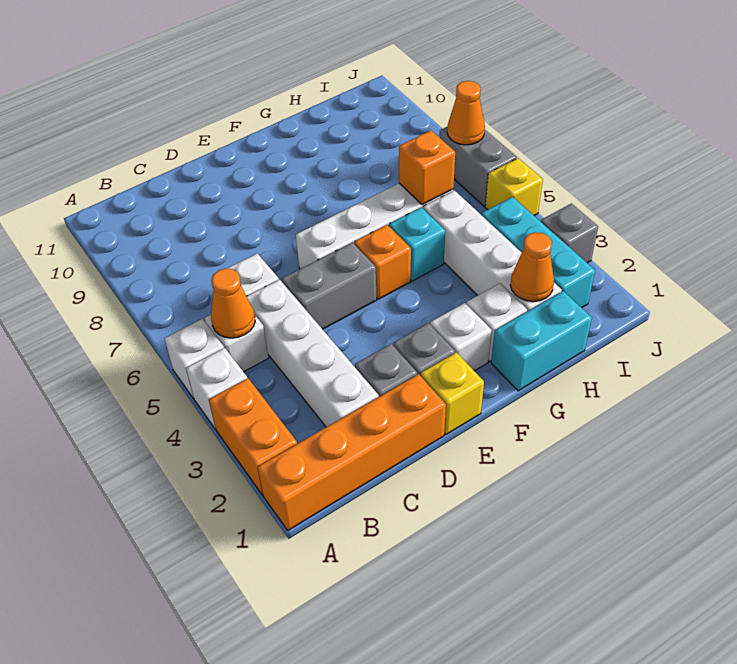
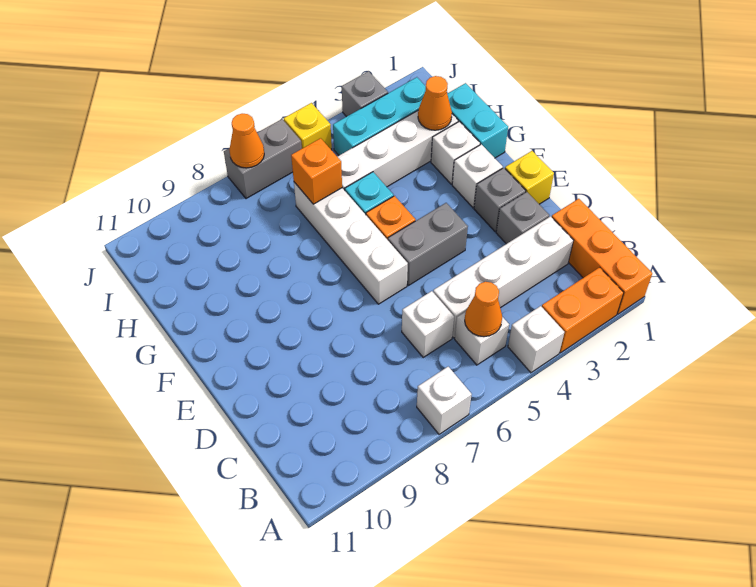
orange 1x4 brick [258,374,446,530] -> orange 1x3 brick [552,199,652,314]
white 1x1 brick [164,319,224,399] -> white 1x1 brick moved to [417,367,472,434]
grey 1x2 brick [282,243,377,329] -> grey 1x2 brick turned to [388,203,468,286]

